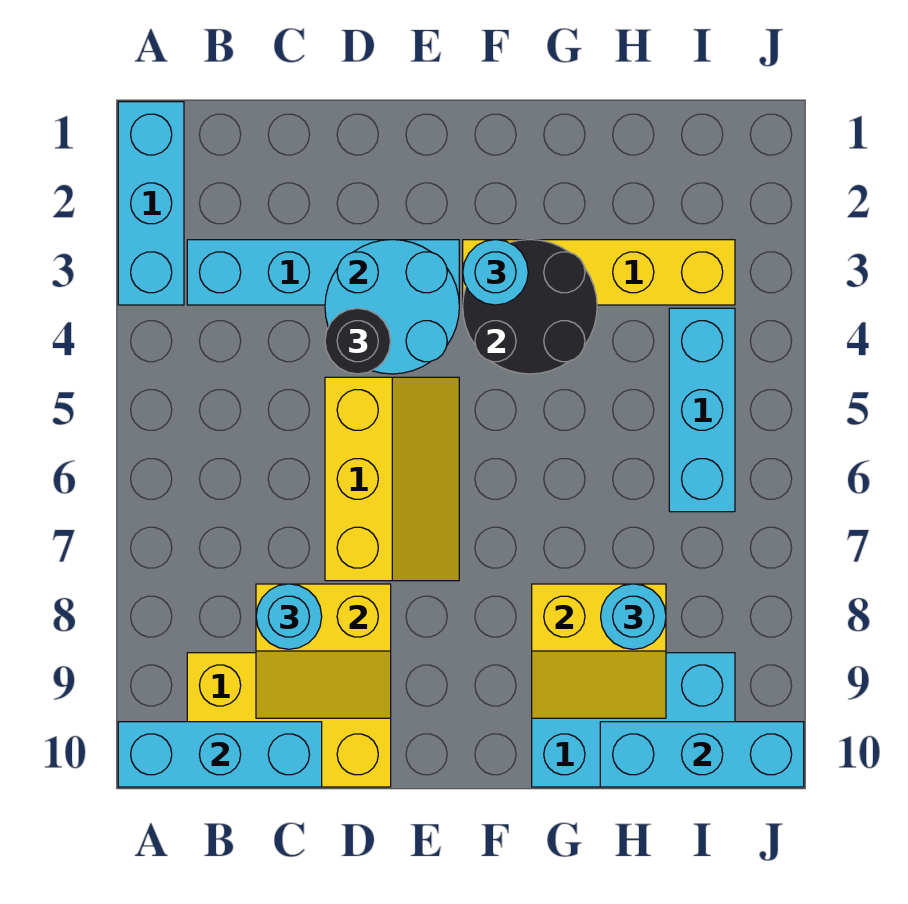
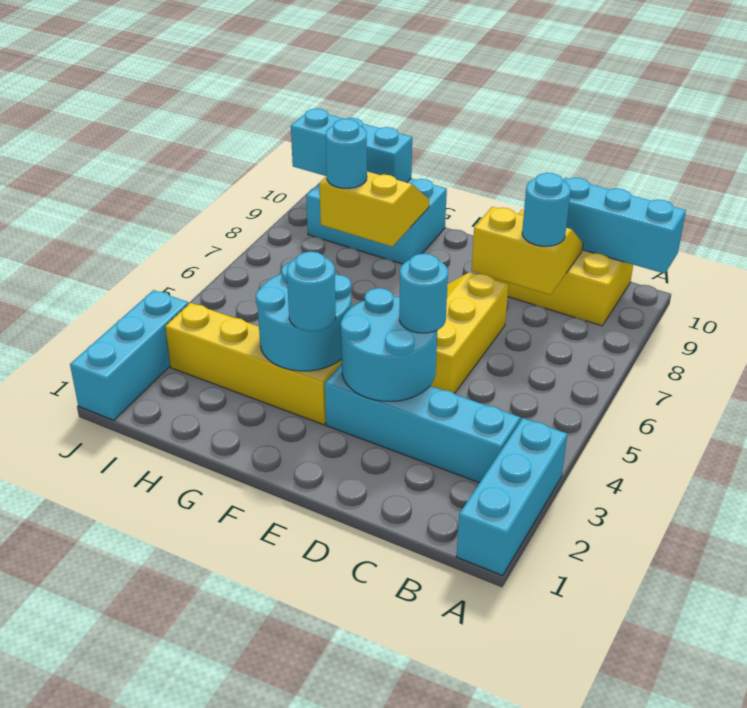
black 1x1 round brick [325,308,391,374] -> cyan 1x1 round brick [399,254,448,333]
black 2x2 round brick [463,240,597,374] -> cyan 2x2 round brick [256,263,351,371]
cyan 1x3 brick [669,308,735,512] -> cyan 1x3 brick moved to [70,290,189,420]

